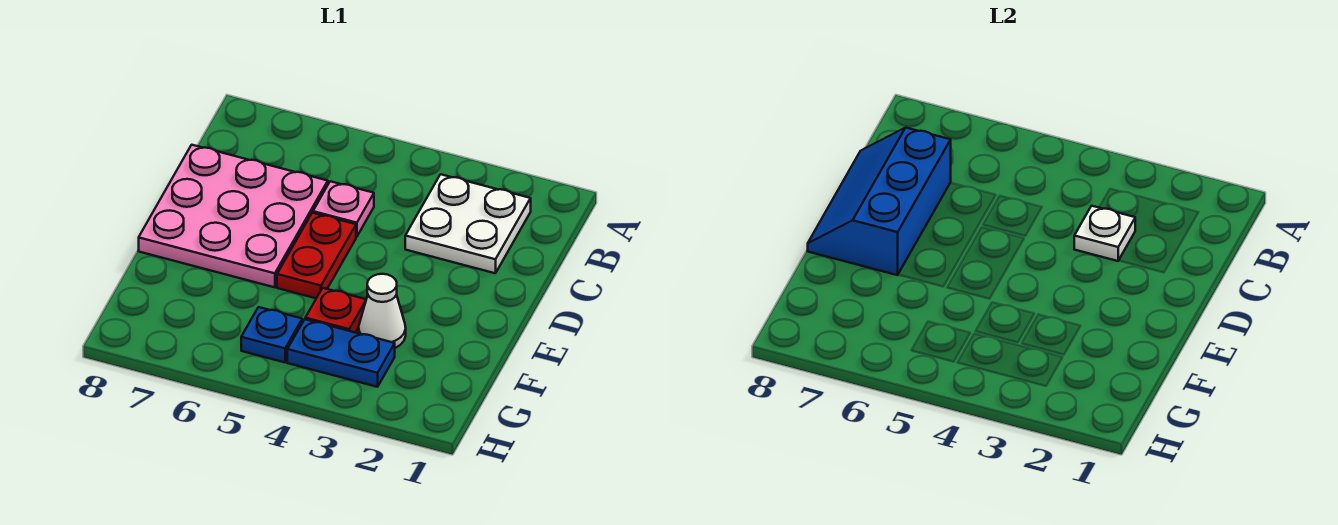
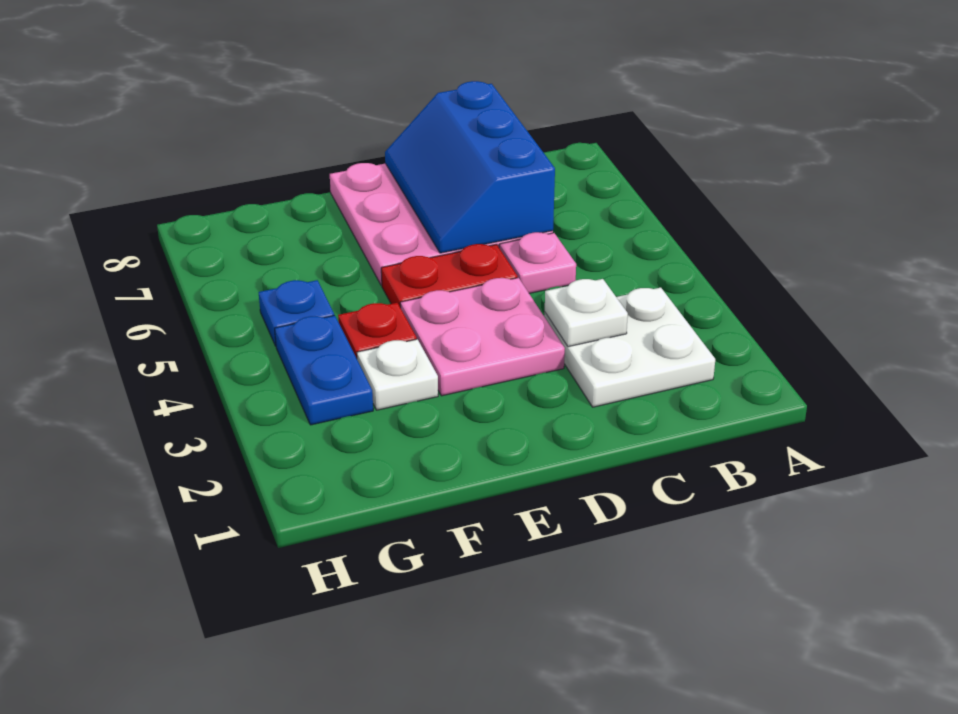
blue 2x3 slope [808,128,951,275] -> blue 2x3 slope turned to [385,81,555,253]
none -> pink 2x2 plate [400,278,565,396]
white 1x1 cone [359,274,406,348] -> white 1x1 plate [357,339,438,410]

